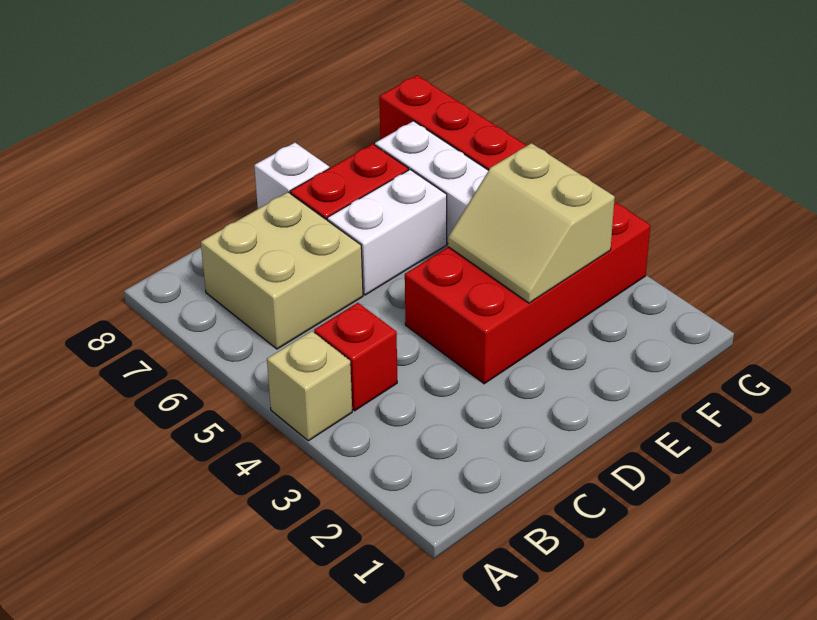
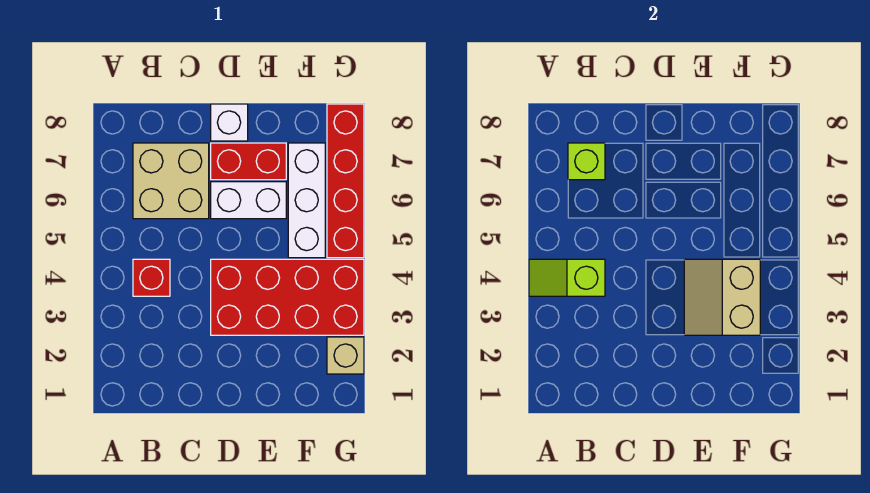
tan 1x1 brick [267,331,352,441] -> tan 1x1 brick moved to [327,337,364,374]
none -> lime 1x2 slope [529,259,605,296]
none -> lime 1x1 brick [568,143,605,180]

